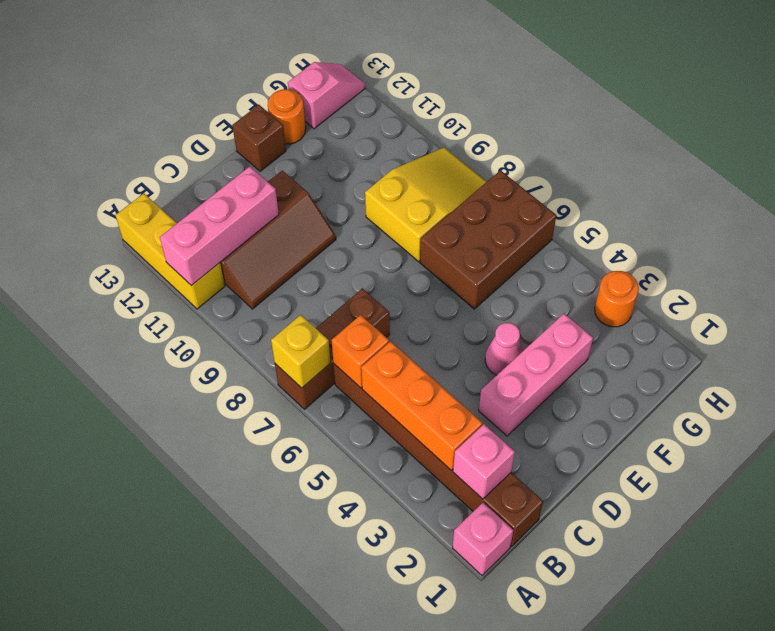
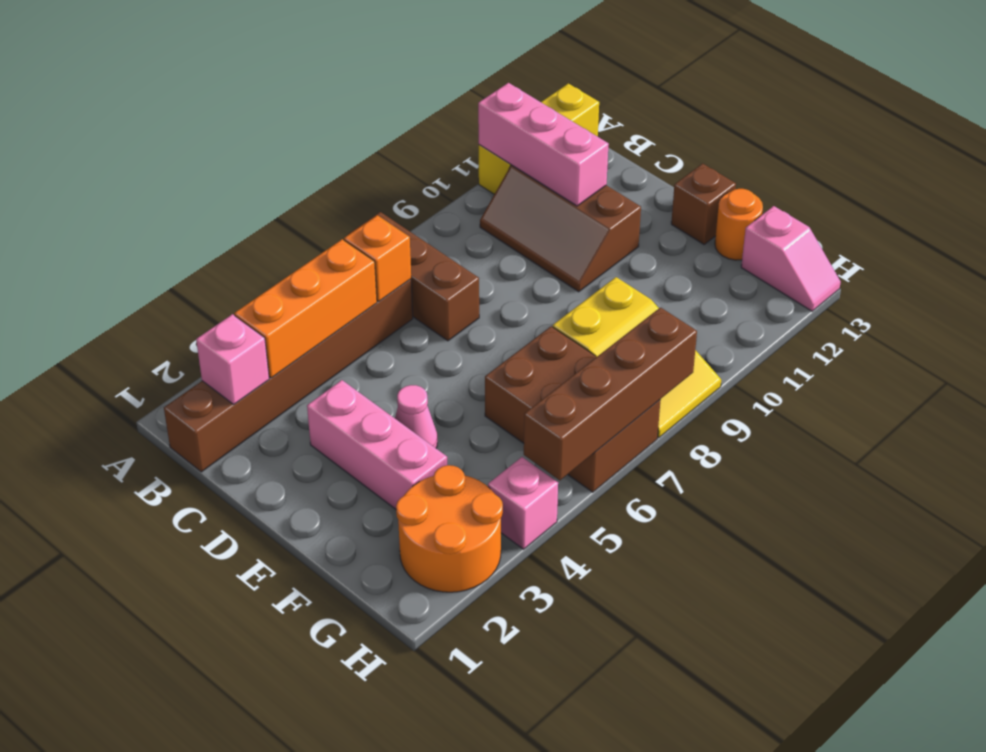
pink 1x1 brick [452,503,513,575] -> pink 1x1 brick moved to [488,457,558,549]
yellow 1x1 brick [271,315,331,388] -> none
orange 1x1 round brick [595,271,639,327] -> orange 2x2 round brick [396,465,503,592]
none -> brown 1x4 brick [524,308,697,480]

